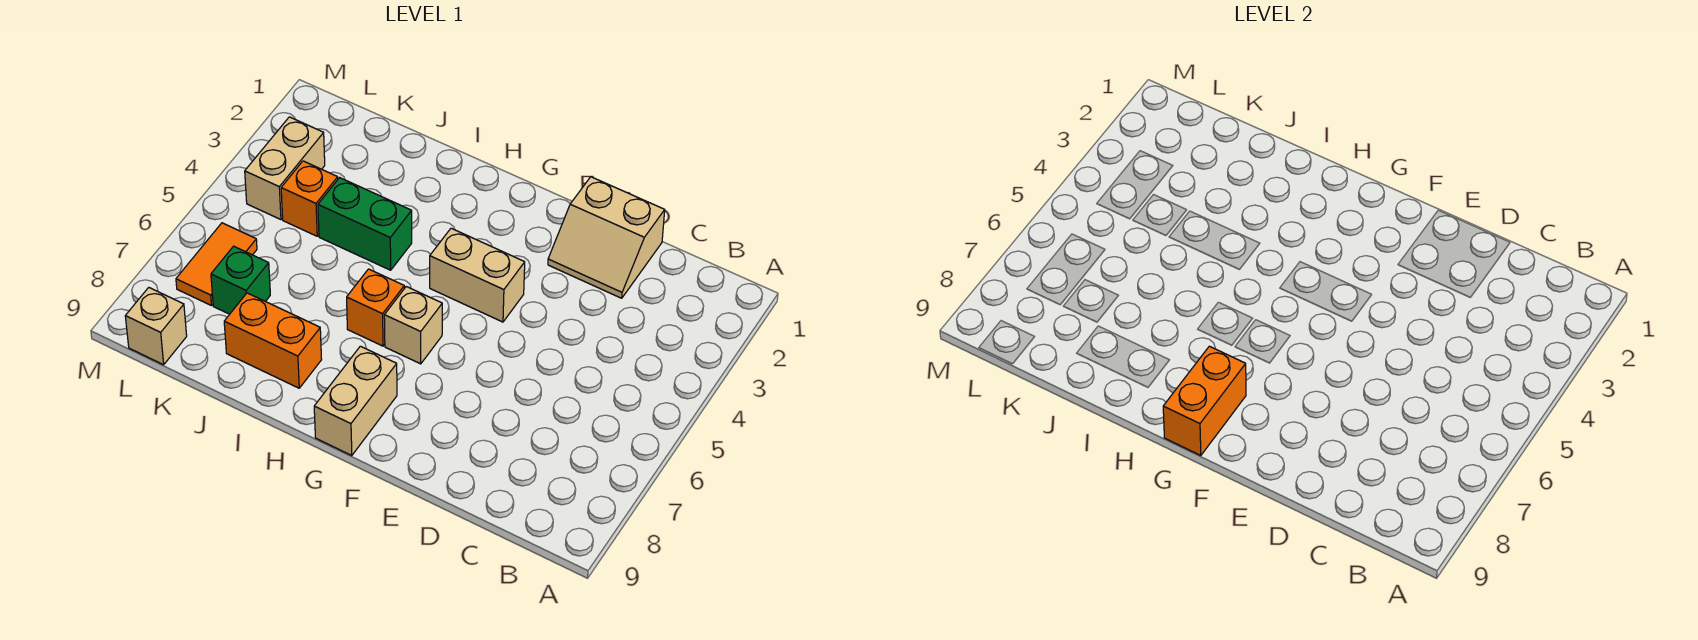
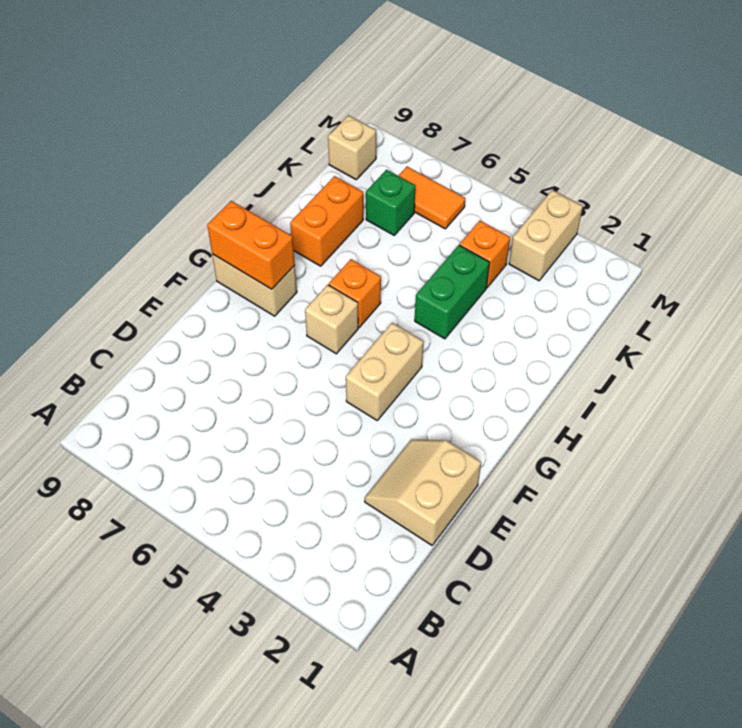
tan 1x2 brick [245,117,325,220] -> tan 1x2 brick turned to [509,190,583,281]

